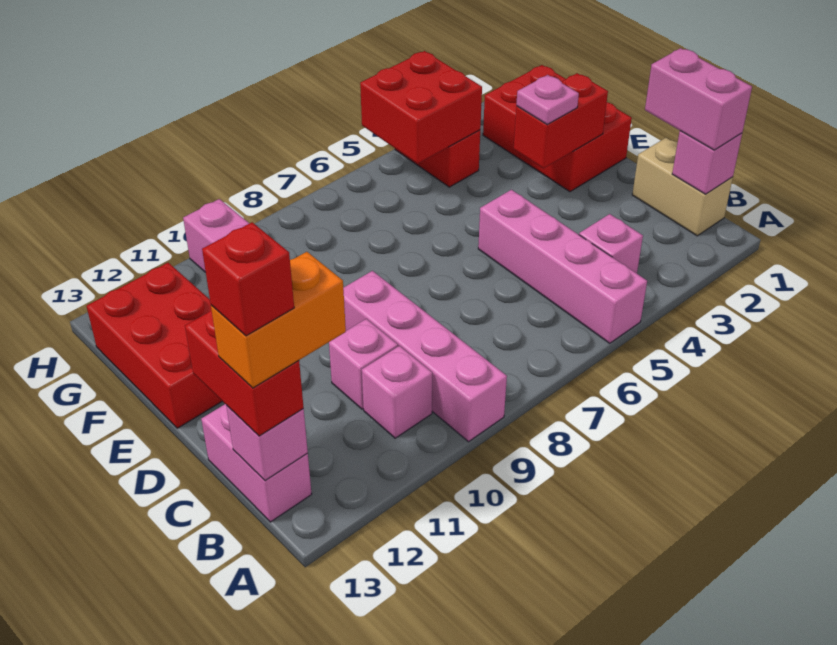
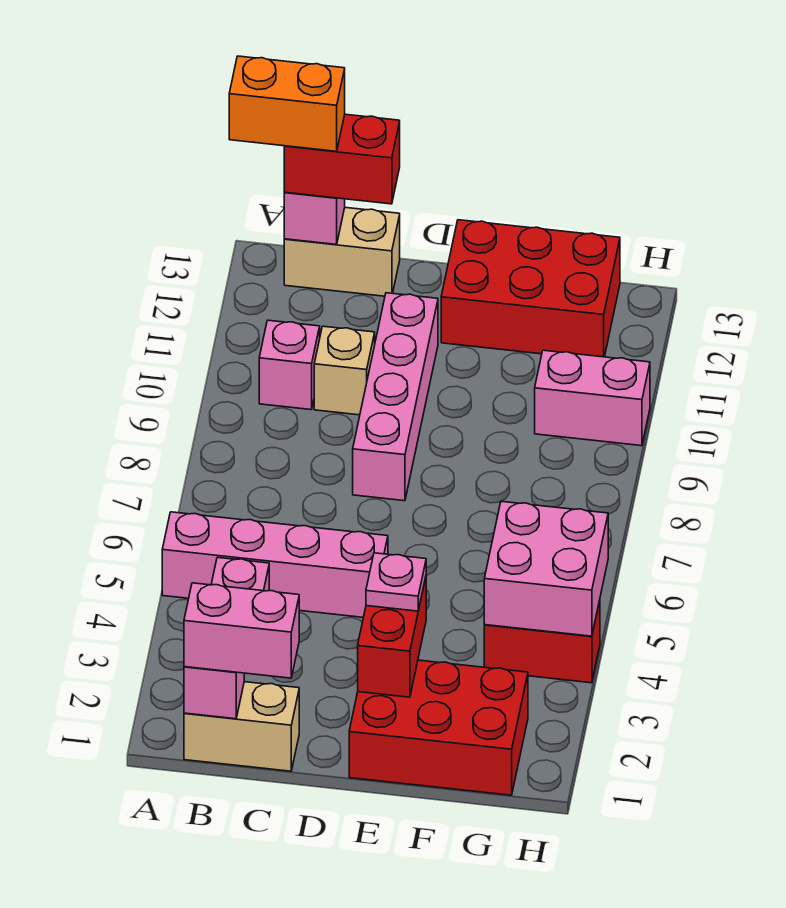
pink 1x4 brick [343,271,507,442] -> pink 1x4 brick turned to [353,293,438,501]
orange 1x2 brick [211,252,346,388] -> orange 1x2 brick turned to [229,56,345,151]
pink 1x2 brick [201,404,312,522] -> tan 1x2 brick [284,207,400,296]
red 1x1 brick [202,222,294,336] -> none
pink 1x1 brick [329,319,398,409] -> tan 1x1 brick [314,326,375,415]
red 2x2 brick [360,51,482,164] -> pink 2x2 brick [484,501,608,636]

